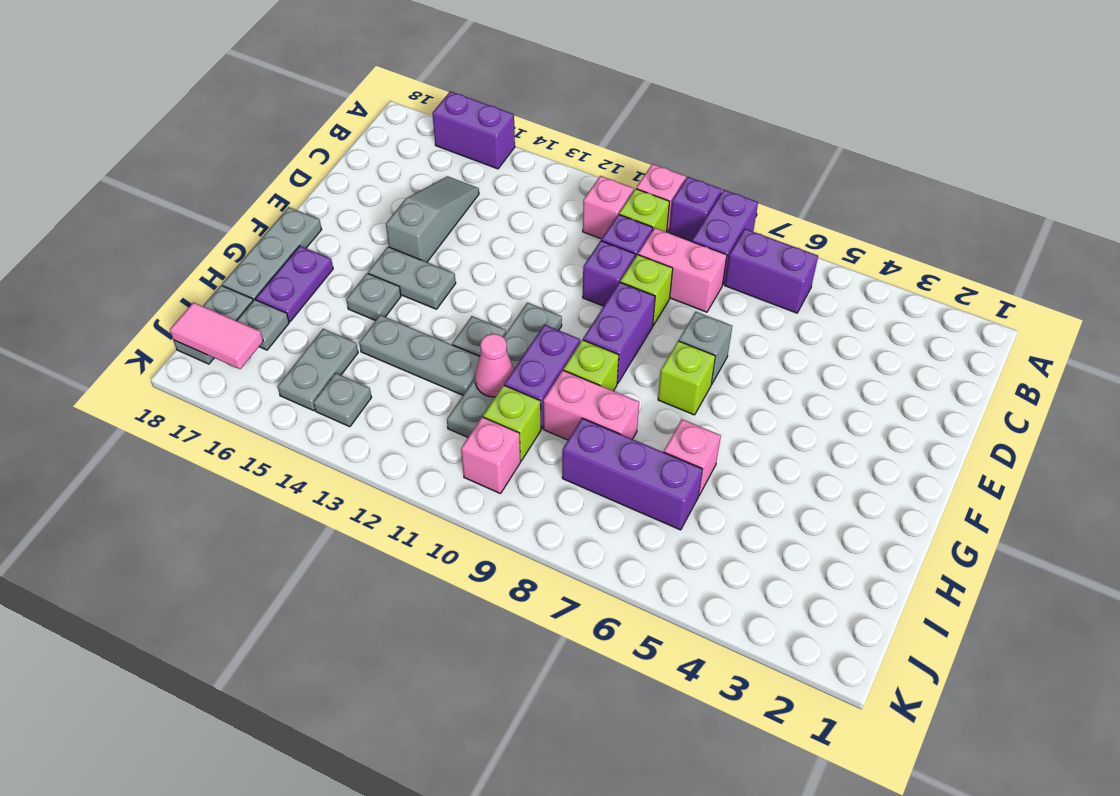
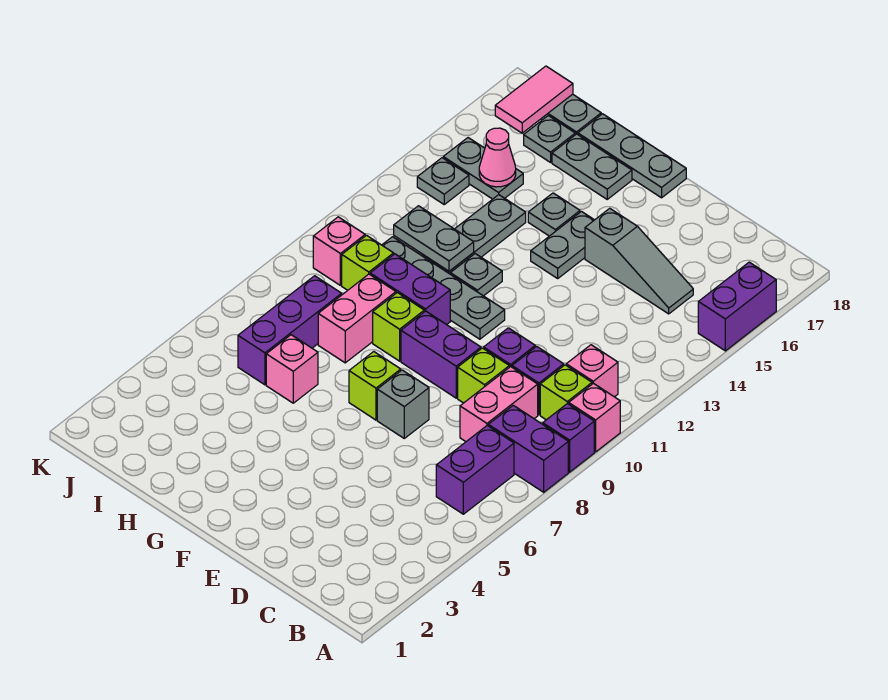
purple 1x2 plate [256,246,333,322] -> grey 1x2 plate [552,134,632,199]
pink 1x1 cone [475,334,514,397] -> pink 1x1 cone moved to [479,128,516,187]
none -> grey 1x2 plate [394,206,474,271]

